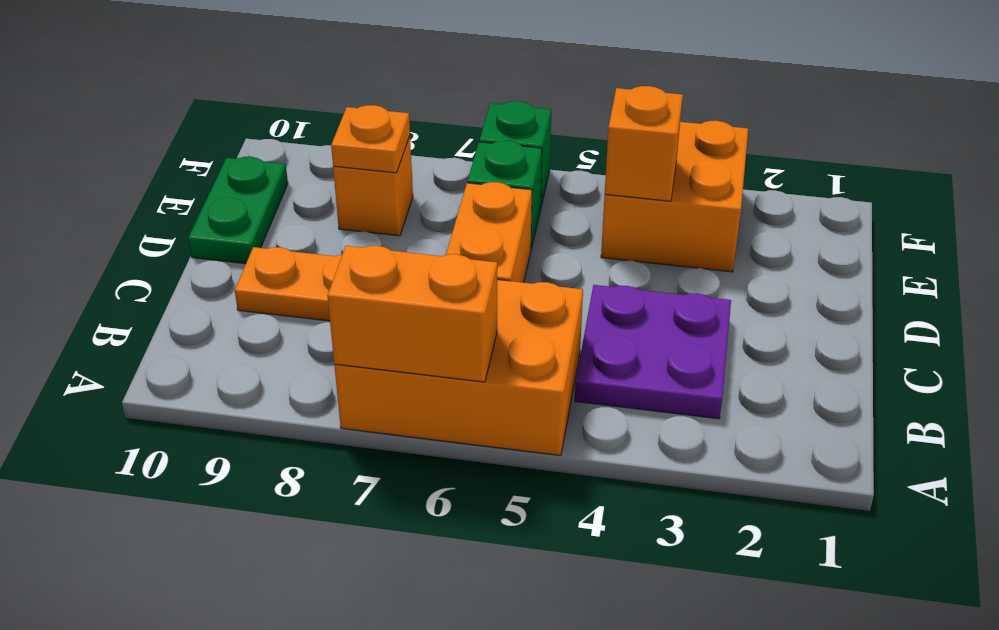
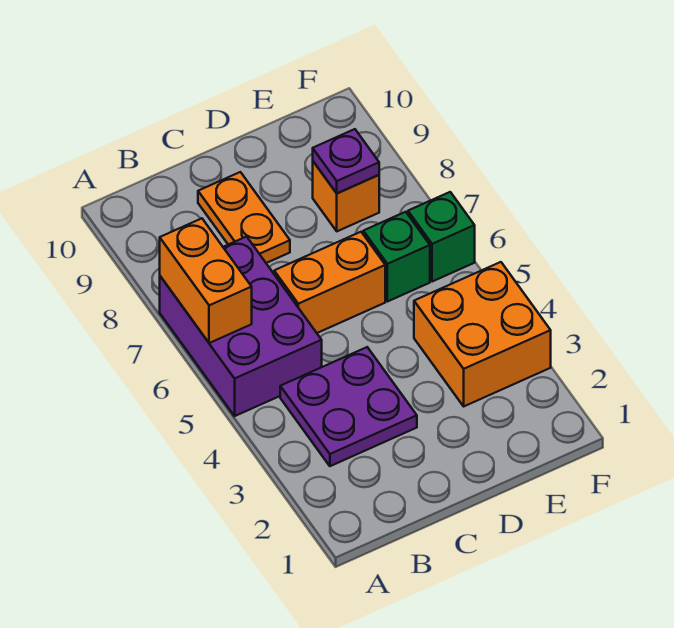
orange 2x3 brick [334,280,583,456] -> purple 2x3 brick [160,237,322,416]
green 1x2 plate [188,157,288,264] -> none
orange 1x1 brick [605,86,683,201] -> none
orange 1x1 plate [331,105,410,173] -> purple 1x1 plate [313,129,379,193]

